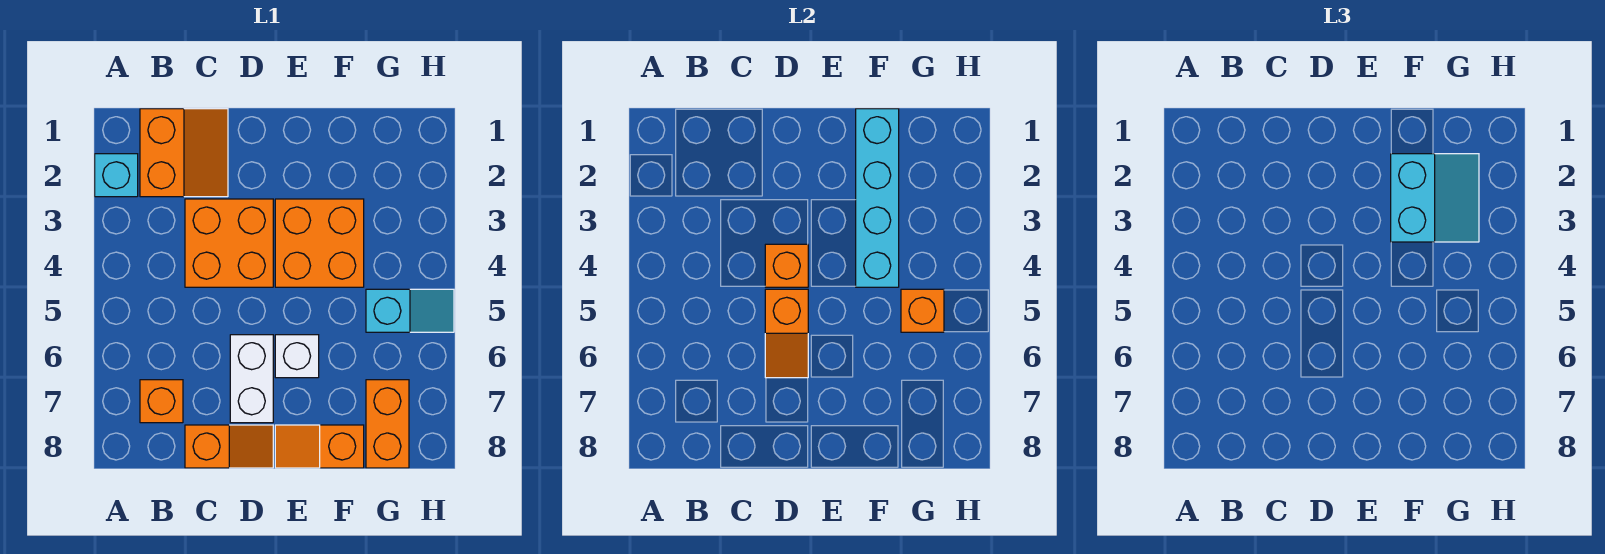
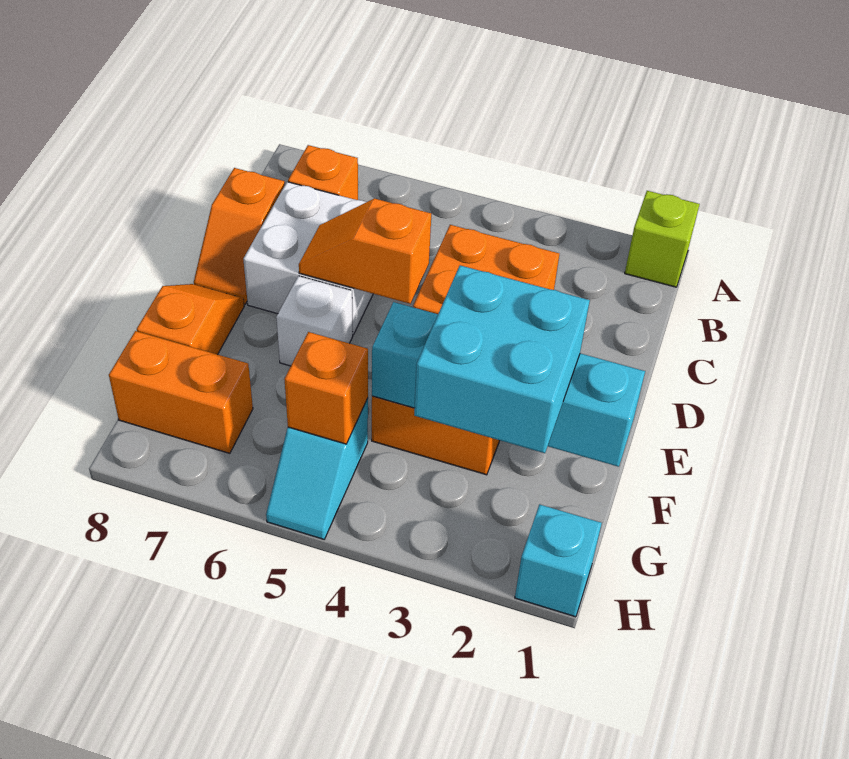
none -> lime 1x1 brick [625,191,700,287]
cyan 1x1 brick [95,154,138,197] -> cyan 1x1 brick moved to [515,504,602,617]
orange 2x2 slope [140,109,228,197] -> none
orange 1x1 brick [765,244,808,287] -> none
white 1x2 brick [230,335,273,423] -> white 2x2 brick [243,182,373,335]
cyan 2x2 slope [1391,154,1479,242] -> cyan 2x2 brick [414,265,590,453]

